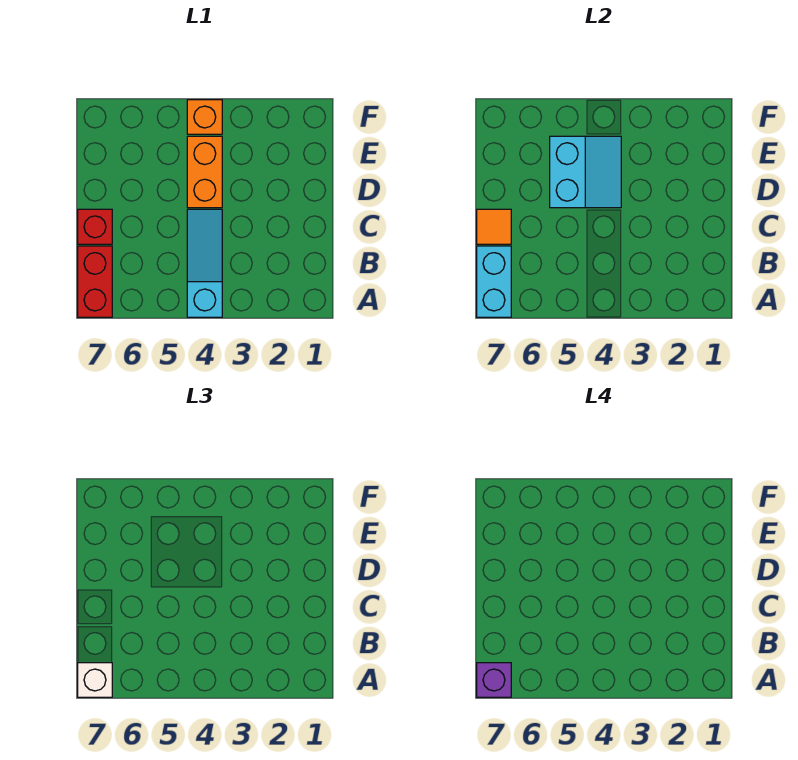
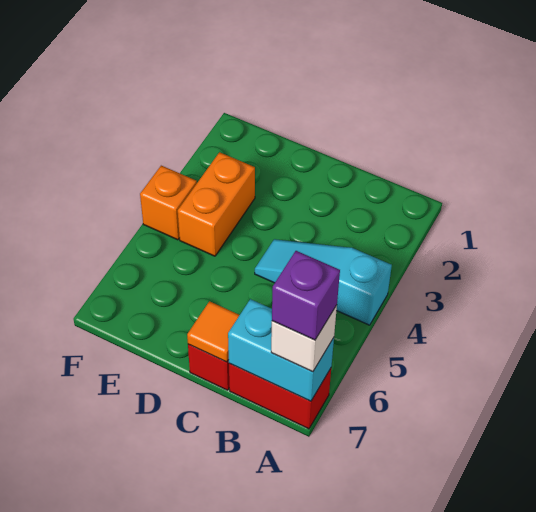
orange 1x2 brick [187,136,222,208] -> orange 1x2 brick turned to [178,152,255,256]
cyan 2x2 slope [550,136,621,208] -> none

